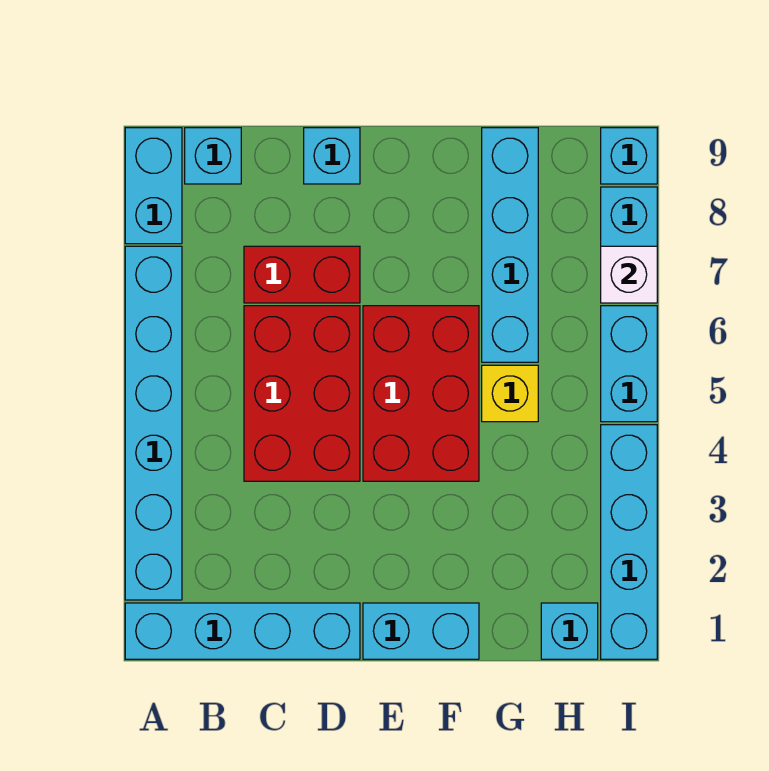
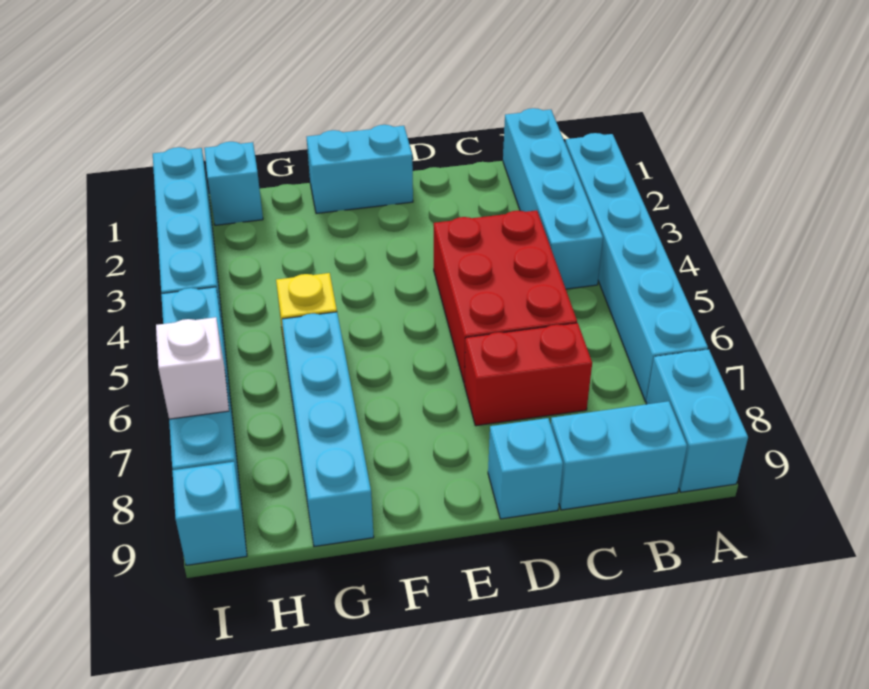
cyan 1x4 brick [125,603,360,659] -> cyan 1x4 brick turned to [503,108,603,289]
cyan 1x1 brick [185,128,241,184] -> cyan 1x2 brick [551,401,687,510]
red 2x3 brick [363,306,479,481] -> none

